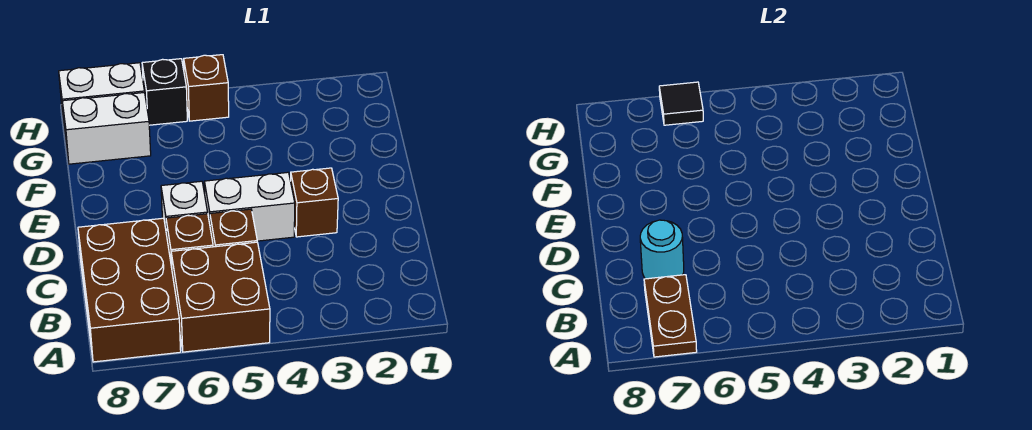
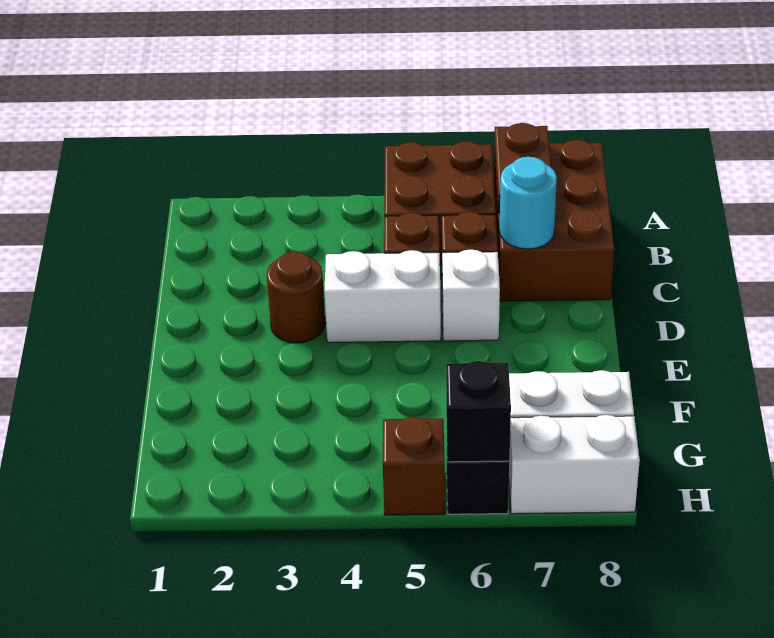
brown 1x1 brick [291,168,338,237] -> brown 1x1 round brick [267,252,325,343]
black 1x1 tile [659,82,703,125] -> black 1x1 brick [446,361,511,462]

